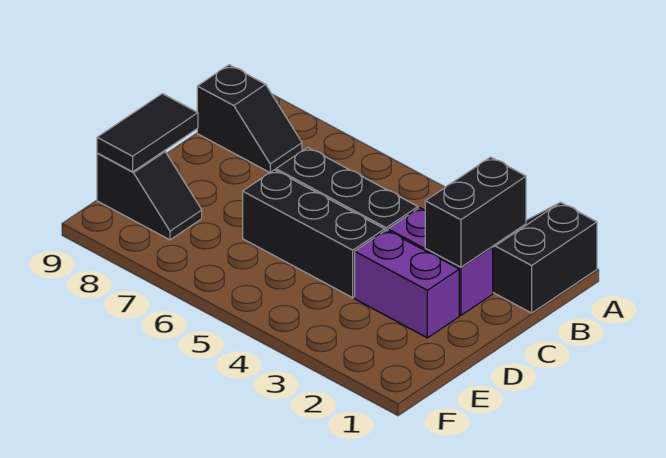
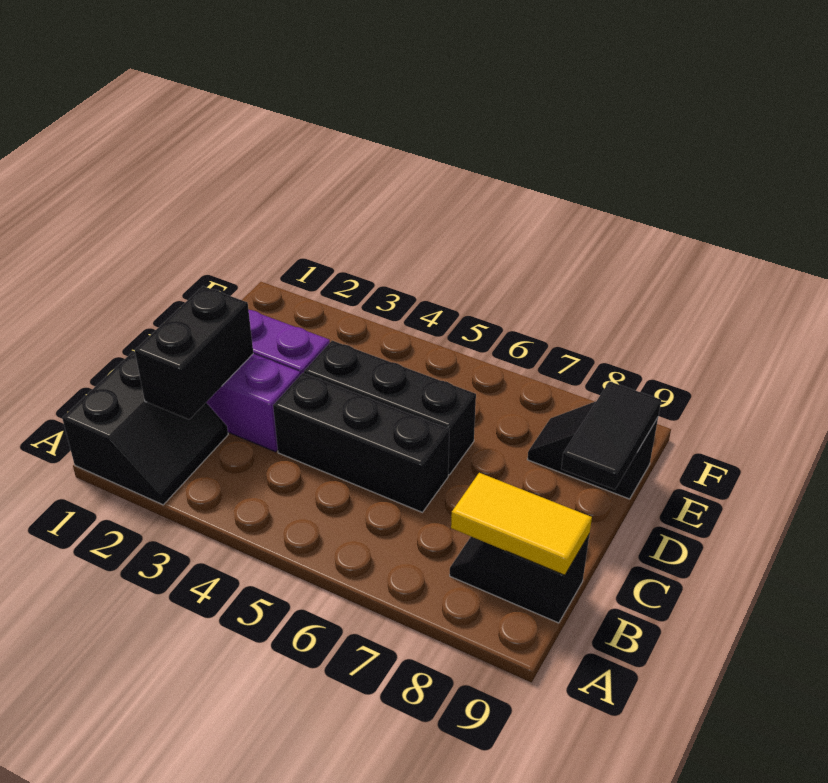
none -> yellow 1x2 tile [451,473,592,575]

